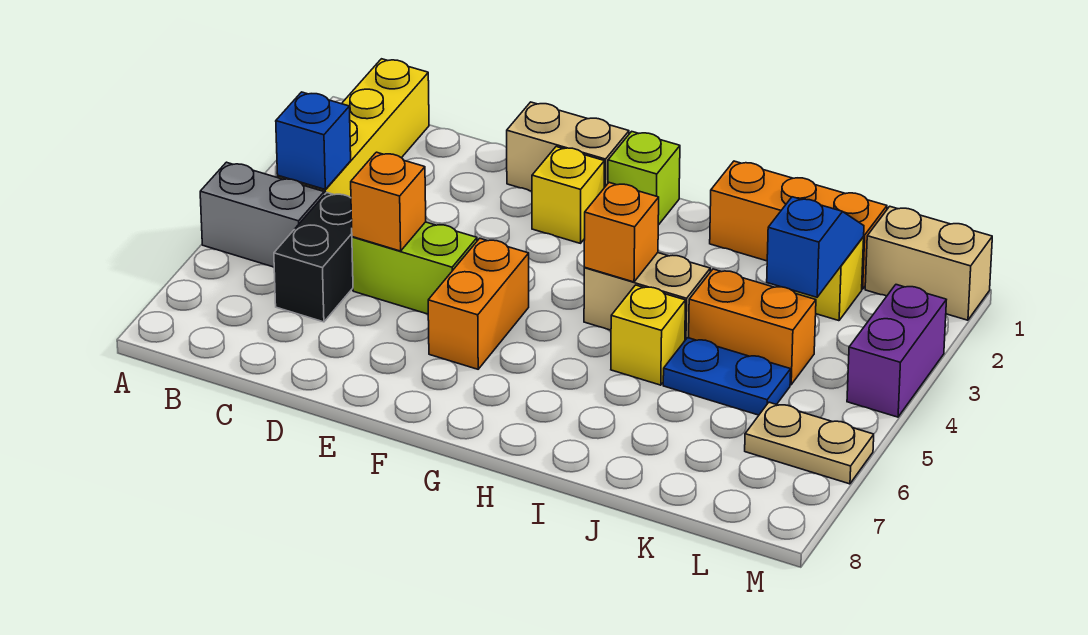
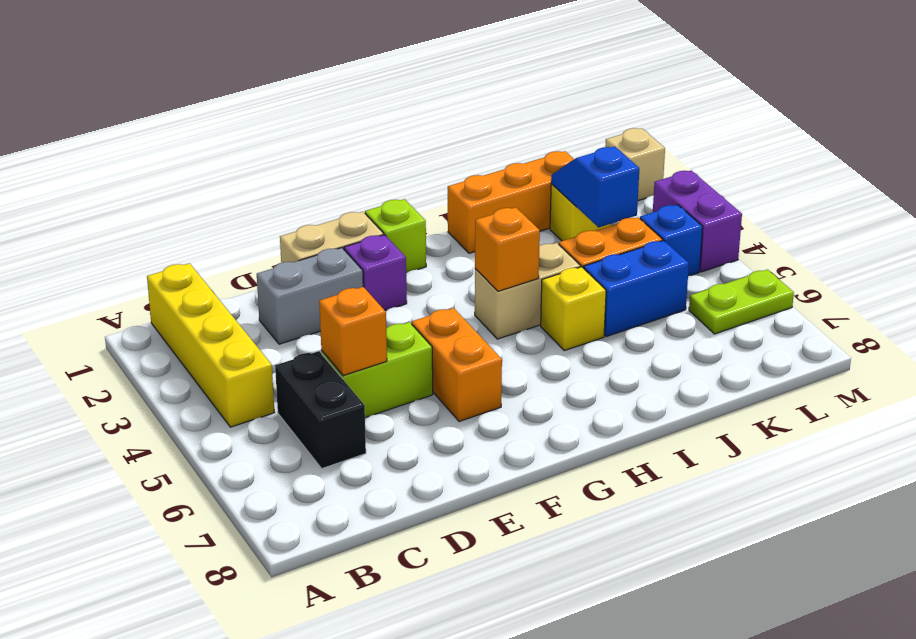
grey 1x2 brick [200,162,324,267] -> grey 1x2 brick moved to [257,248,363,344]
blue 1x1 brick [276,92,351,190] -> blue 1x1 brick moved to [640,205,703,276]
yellow 1x1 brick [532,147,604,243] -> purple 1x1 brick [344,235,407,311]
blue 1x2 plate [663,338,791,415] -> blue 1x2 brick [584,240,689,337]
tan 1x2 brick [865,206,992,320] -> tan 1x1 brick [605,128,665,201]
tan 1x2 plate [745,402,874,484] -> lime 1x2 plate [689,270,794,334]

